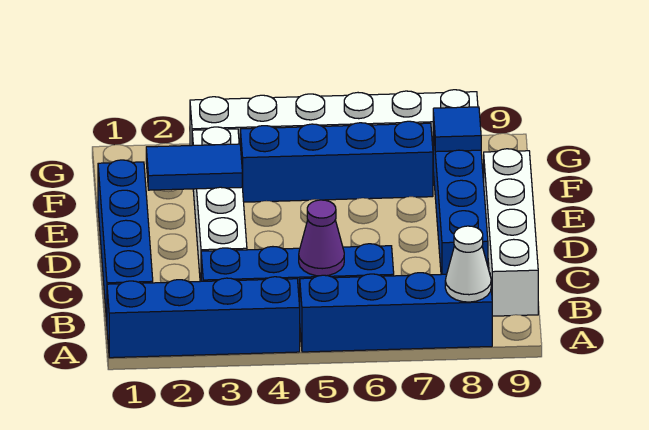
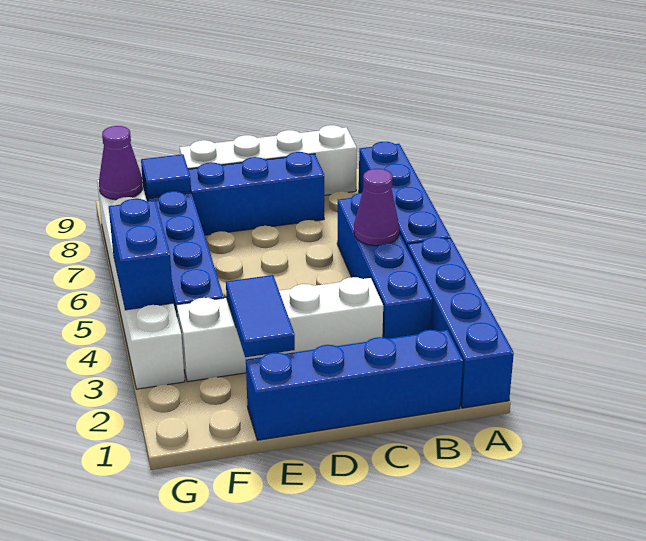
white 1x1 cone [445,226,491,302] -> none
none -> blue 1x2 brick [109,199,173,310]
none -> purple 1x1 cone [99,126,143,200]

